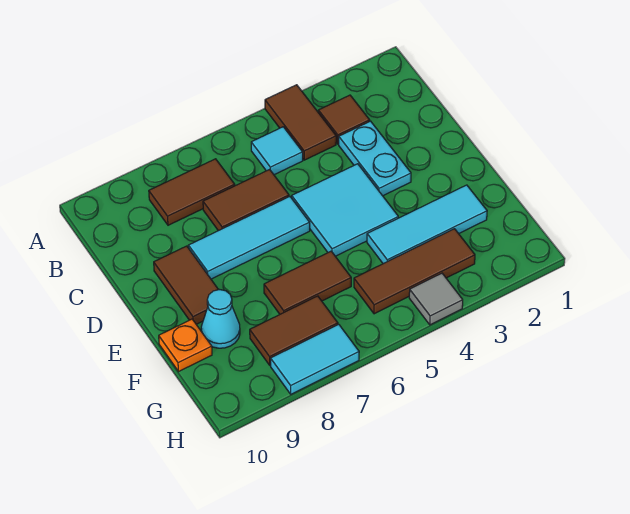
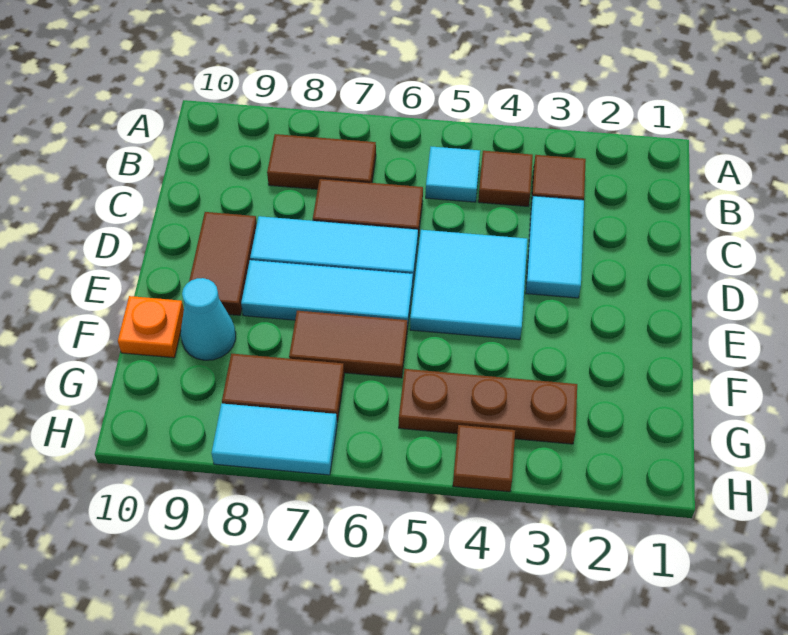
brown 1x2 tile [265,85,336,160] -> brown 1x1 tile [478,151,533,206]
cyan 1x2 plate [339,121,411,196] -> cyan 1x2 tile [526,196,584,298]
cyan 1x3 tile [367,185,487,264] -> cyan 1x3 tile moved to [241,260,413,329]
brown 1x3 tile [354,229,475,314] -> brown 1x3 plate [399,369,577,444]
grey 1x1 tile [409,273,463,325] -> brown 1x1 tile [453,425,515,492]

